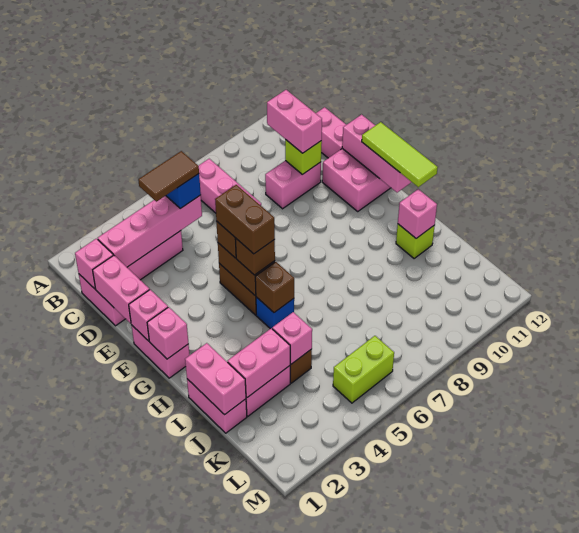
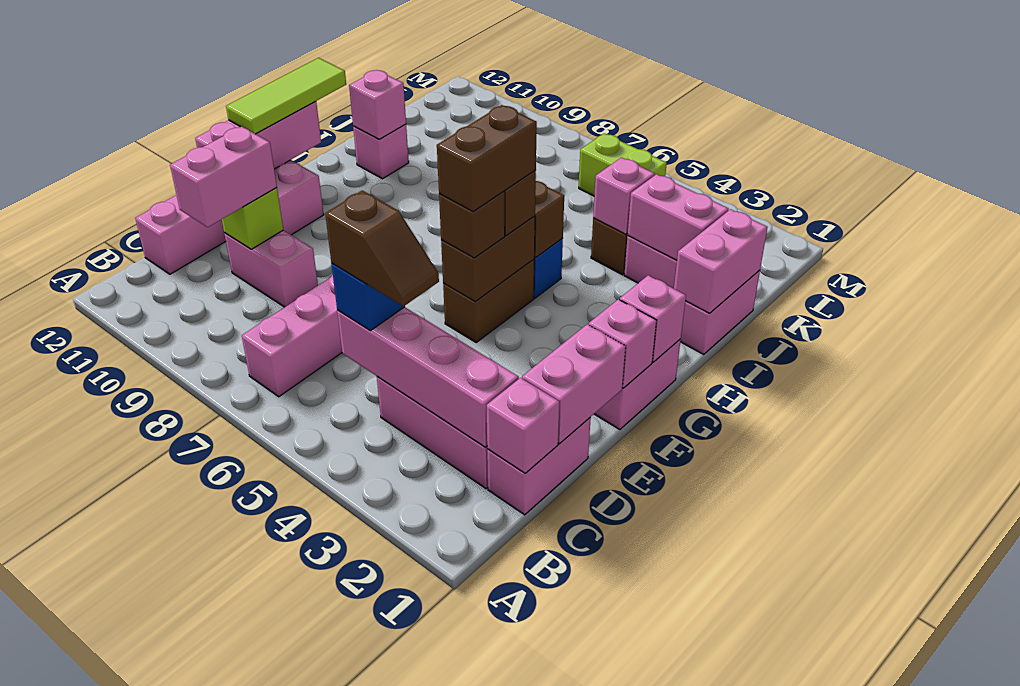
brown 1x2 tile [138,151,199,202] -> brown 1x2 slope [325,190,439,306]
lime 1x1 brick [396,224,435,259] -> pink 1x1 brick [353,124,409,179]

